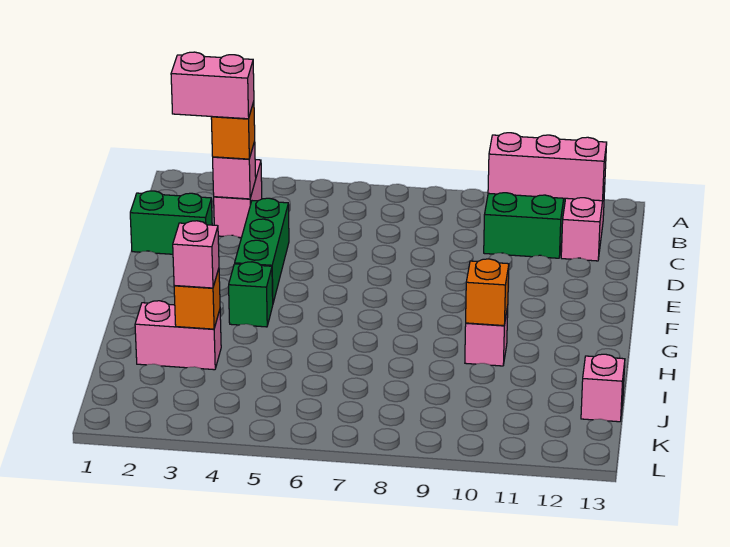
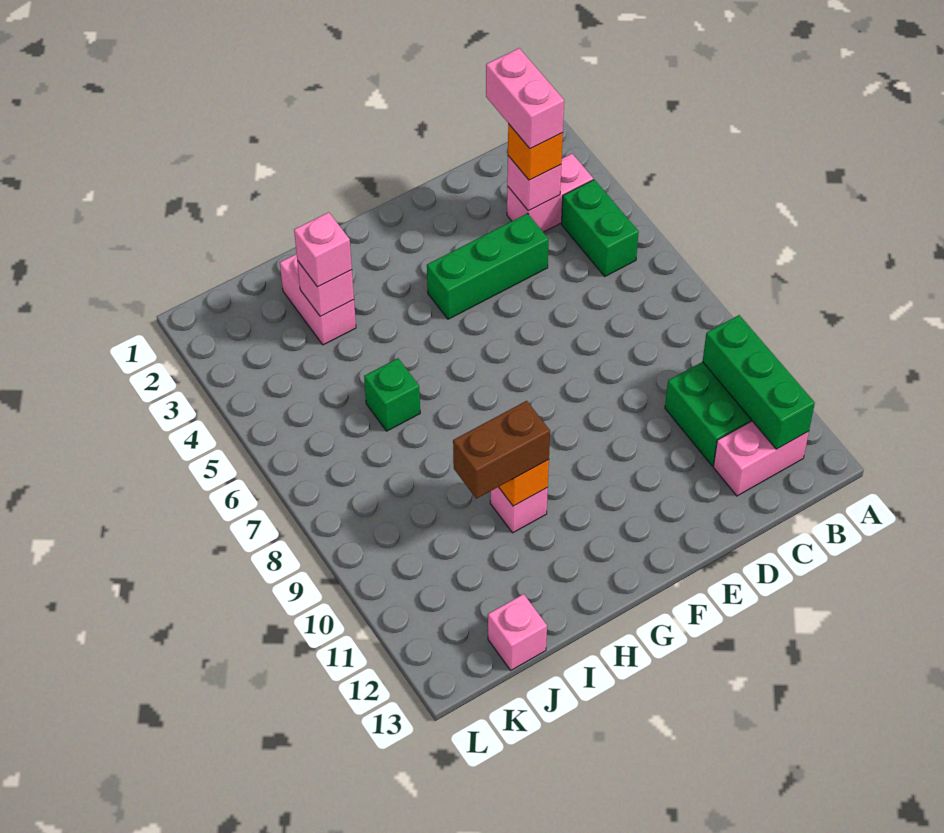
pink 1x3 brick [488,133,607,201] -> green 1x3 brick [702,315,815,449]
green 1x2 brick [130,191,212,254] -> green 1x2 brick moved to [561,180,639,276]
green 1x1 brick [229,262,273,327] -> green 1x1 brick moved to [364,358,420,431]
none -> brown 1x2 brick [453,401,550,499]
orange 1x1 brick [174,269,220,329] -> pink 1x1 brick [297,261,354,316]

